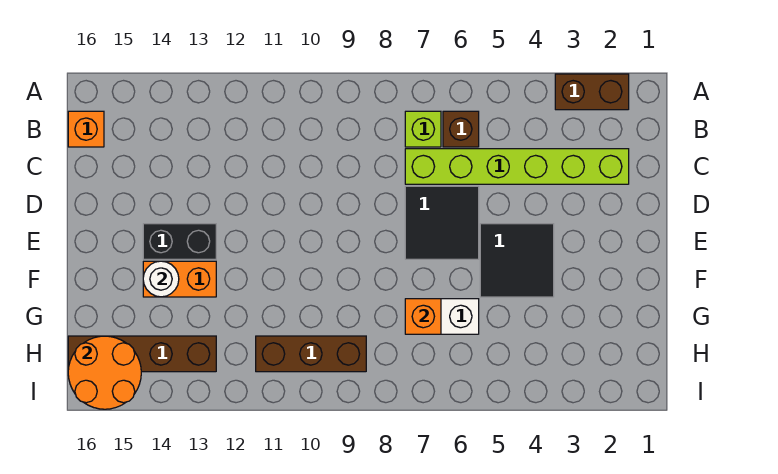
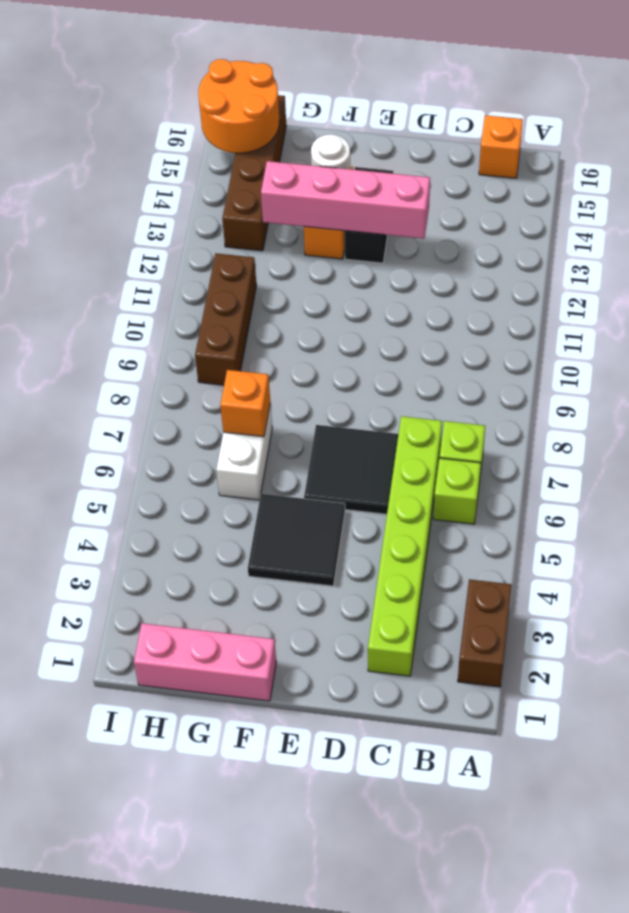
brown 1x1 brick [443,111,479,147] -> lime 1x1 brick [433,458,481,524]
none -> pink 1x4 brick [261,161,430,239]
none -> pink 1x3 brick [134,623,276,701]

